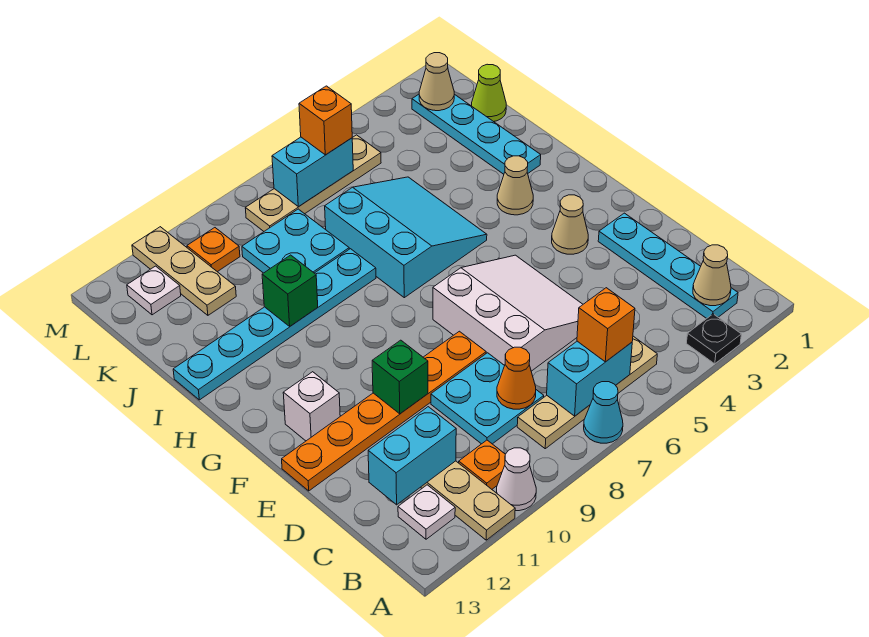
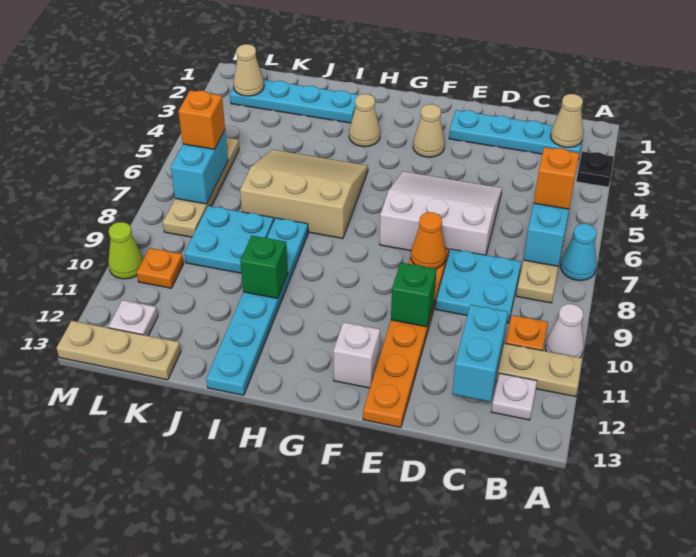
orange 1x1 cone [497,347,536,409] -> orange 1x1 cone moved to [411,212,446,269]
cyan 3x3 slope [325,177,487,298] -> tan 3x3 slope [240,150,368,238]
lime 1x1 cone [472,64,506,122] -> lime 1x1 cone moved to [108,222,143,279]
tan 1x3 plate [132,227,236,315] -> tan 1x3 plate moved to [57,321,181,380]

